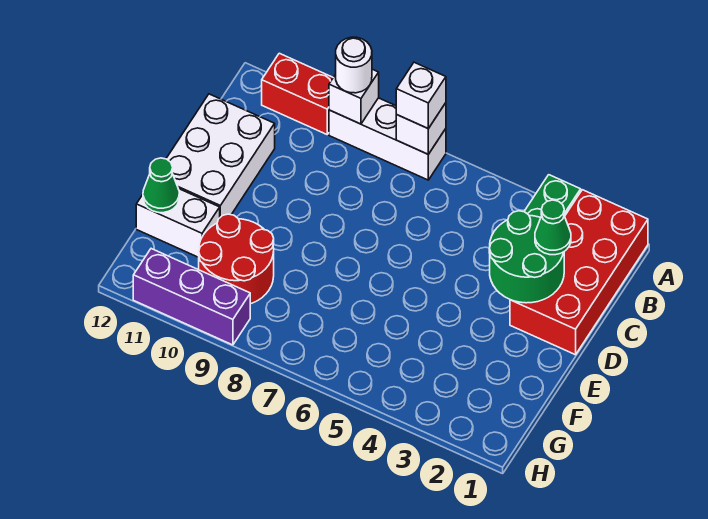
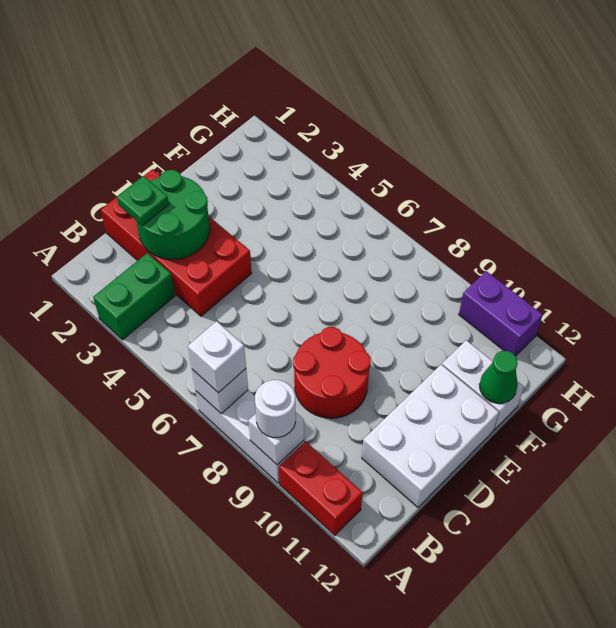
red 2x4 brick [510,190,648,355] -> red 2x4 brick turned to [101,169,252,316]
green 1x1 cone [535,200,571,255] -> green 1x1 plate [117,176,169,226]
red 2x2 round brick [199,214,274,304] -> red 2x2 round brick moved to [293,327,371,418]
purple 1x3 brick [133,249,250,345] -> purple 1x2 brick [459,271,543,356]

